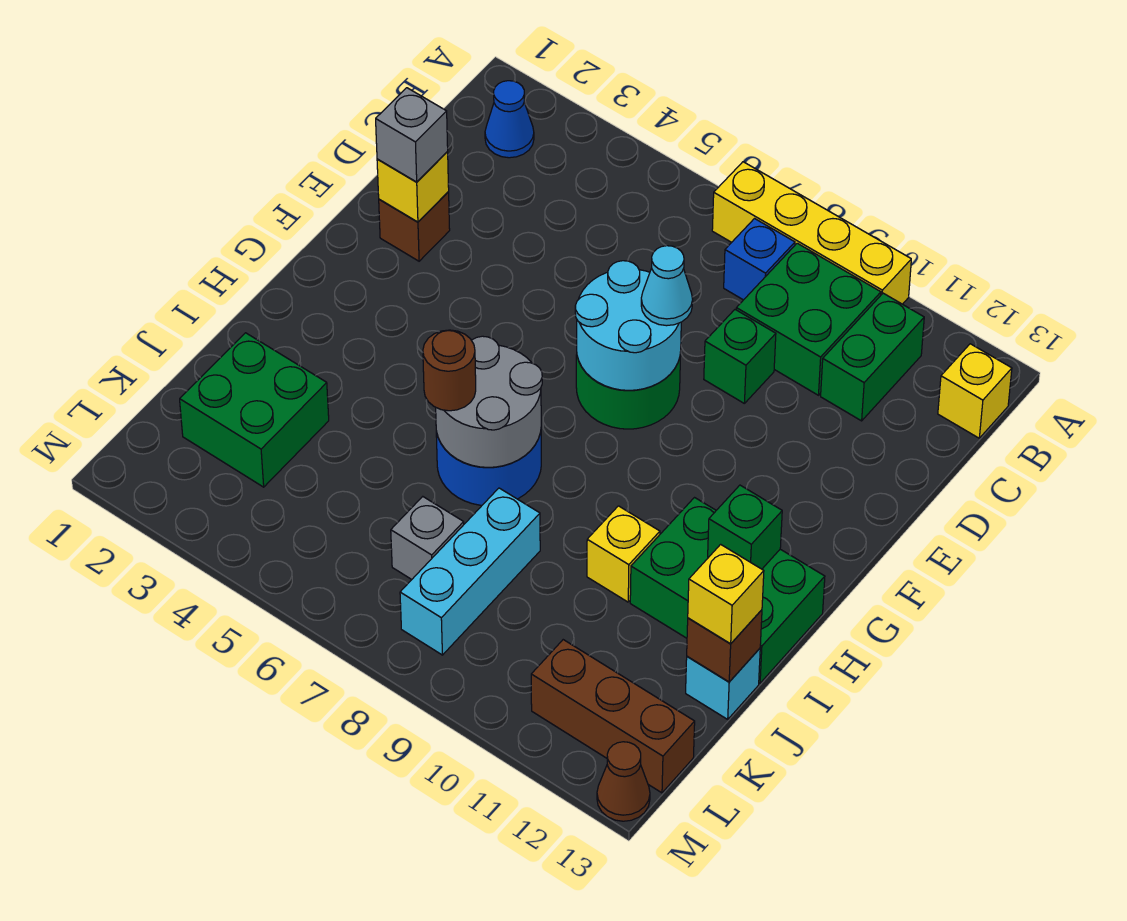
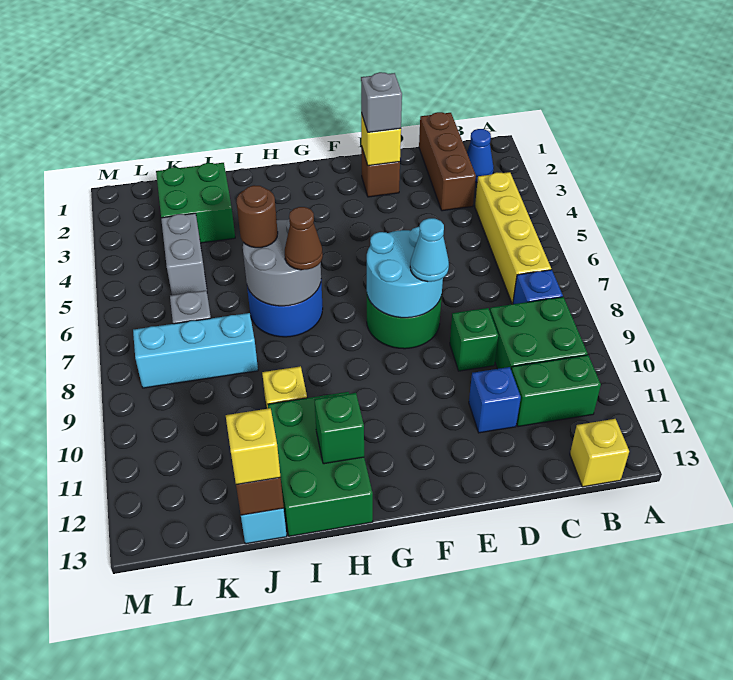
yellow 1x4 brick [712,162,911,304] -> yellow 1x4 brick moved to [475,172,551,304]
none -> blue 1x1 brick [469,367,521,433]
none -> grey 1x2 brick [161,213,207,295]
brown 1x3 brick [531,640,695,793] -> brown 1x3 brick moved to [419,112,476,211]
brown 1x1 cone [597,742,650,821] -> brown 1x1 cone moved to [285,207,323,270]

